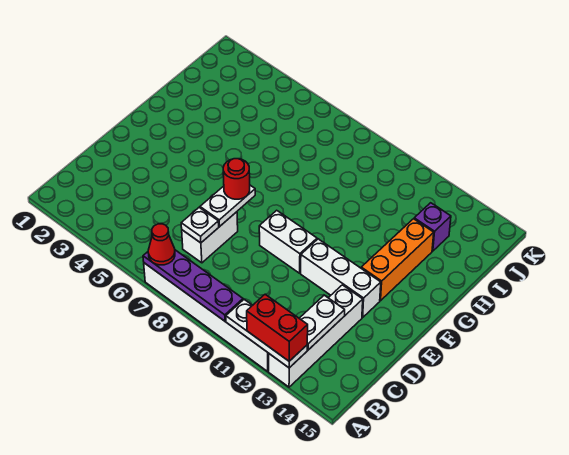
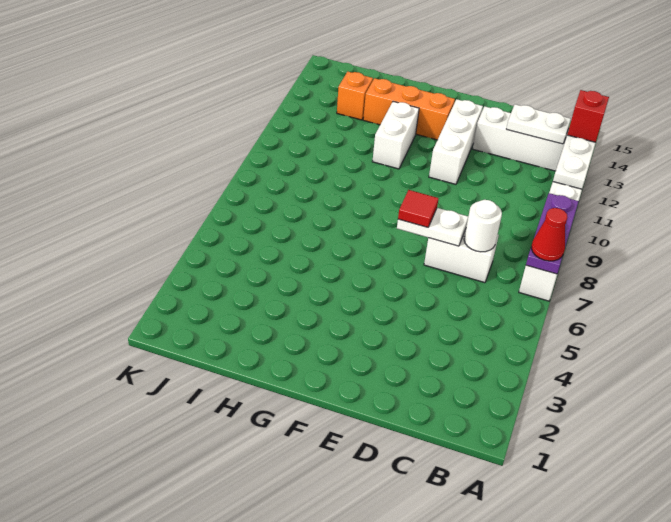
purple 1x4 plate [143,250,243,321] -> purple 1x3 plate [526,193,579,274]
red 1x2 brick [247,294,308,361] -> red 1x1 brick [567,90,609,142]
white 1x1 plate [181,208,219,243] -> white 1x1 round brick [464,200,502,252]
red 1x1 round brick [223,159,250,199] -> red 1x1 tile [398,190,438,227]
white 1x2 brick [259,210,317,273] -> white 1x2 brick moved to [372,101,419,169]
purple 1x1 brick [414,203,451,251] -> orange 1x1 brick [337,72,373,120]

